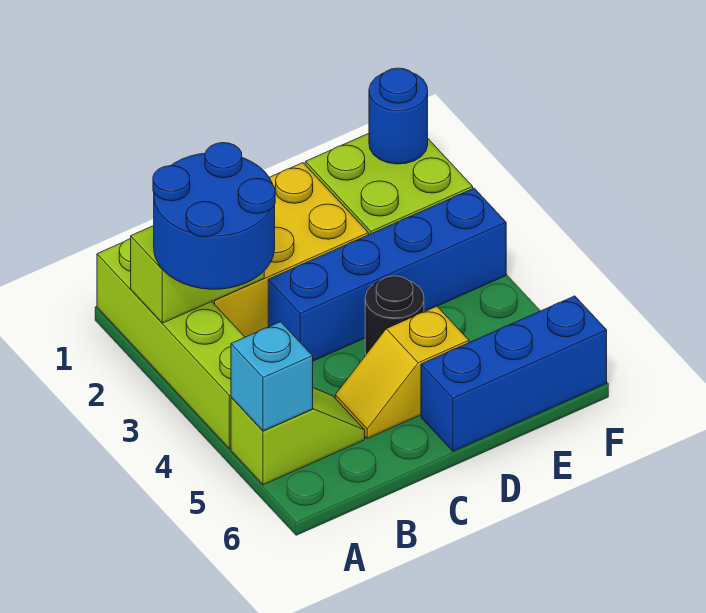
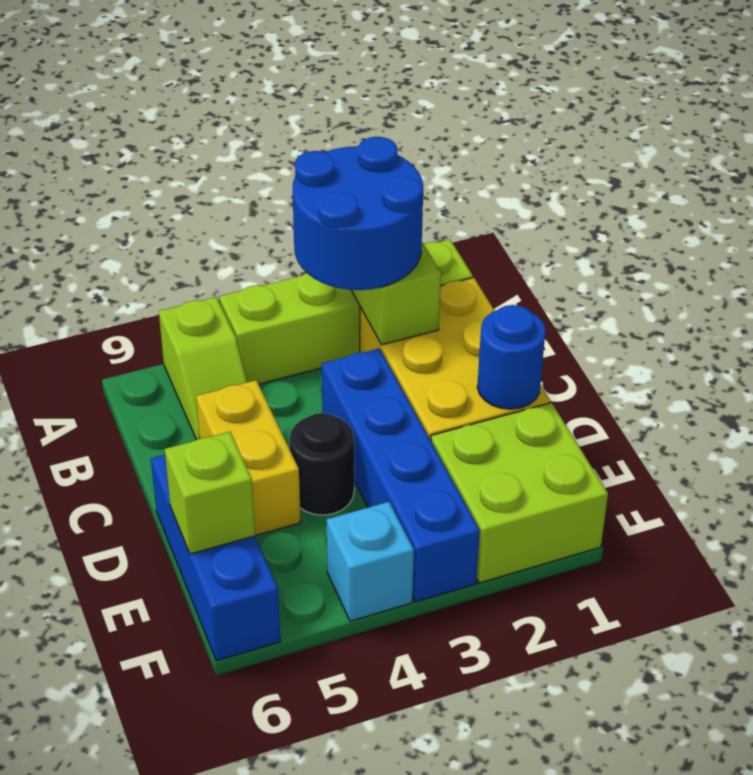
cyan 1x1 brick [231,322,313,431] -> cyan 1x1 brick moved to [327,502,414,621]
yellow 1x2 slope [335,306,469,439] -> yellow 1x2 brick [196,380,301,536]
none -> lime 1x1 brick [165,432,255,554]
blue 1x1 round brick [369,68,428,164] -> blue 1x1 round brick moved to [477,305,545,409]

